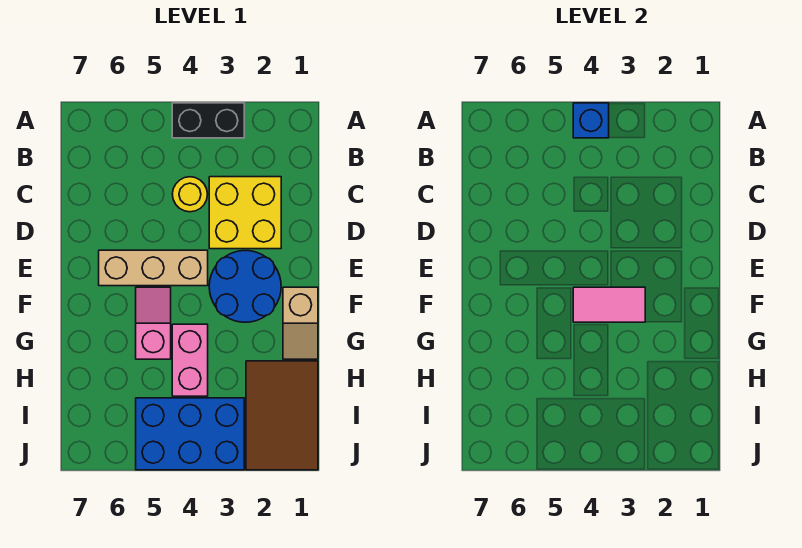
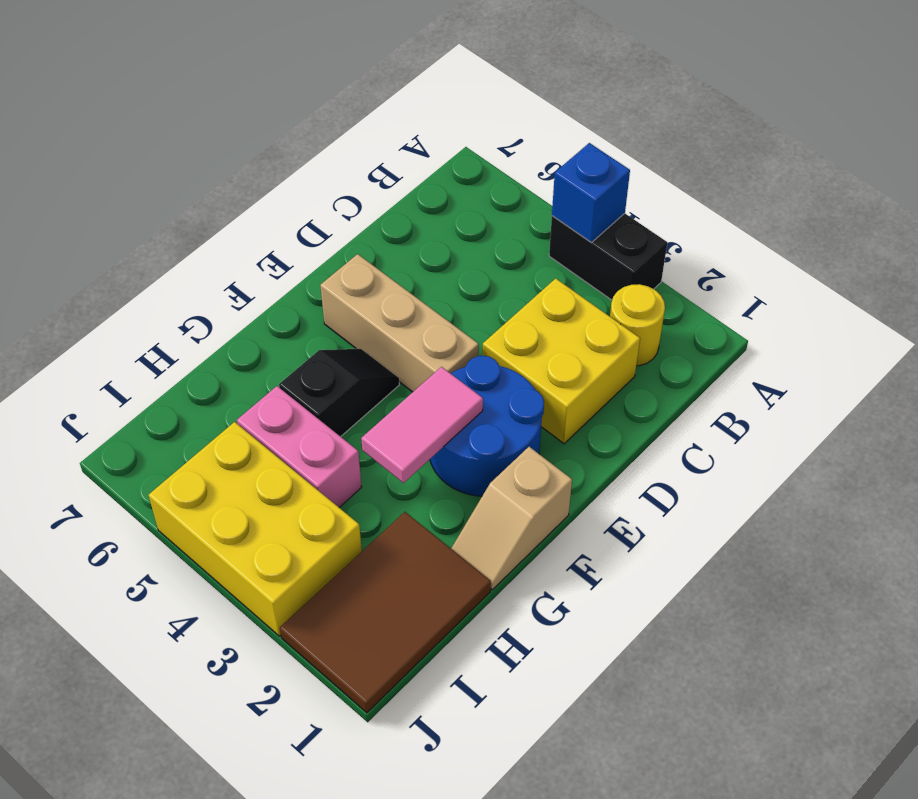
yellow 1x1 round brick [172,177,207,212] -> yellow 1x1 round brick moved to [610,284,665,366]
pink 1x2 tile [573,287,645,322] -> pink 1x2 tile turned to [361,367,483,483]
pink 1x2 slope [136,287,171,359] -> black 1x2 slope [279,349,399,437]
pink 1x2 brick [172,324,208,396] -> pink 1x2 brick turned to [237,386,362,507]
blue 2x3 brick [136,398,244,470] -> yellow 2x3 brick [149,422,362,636]

